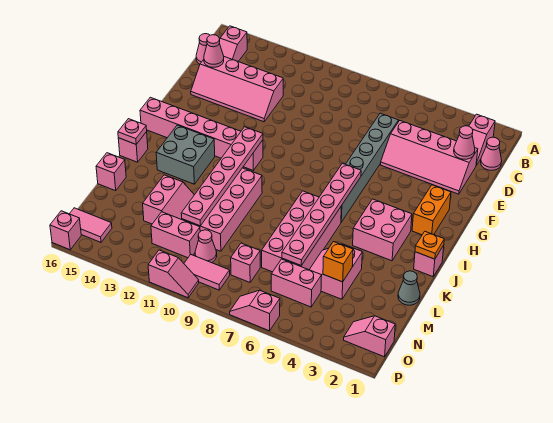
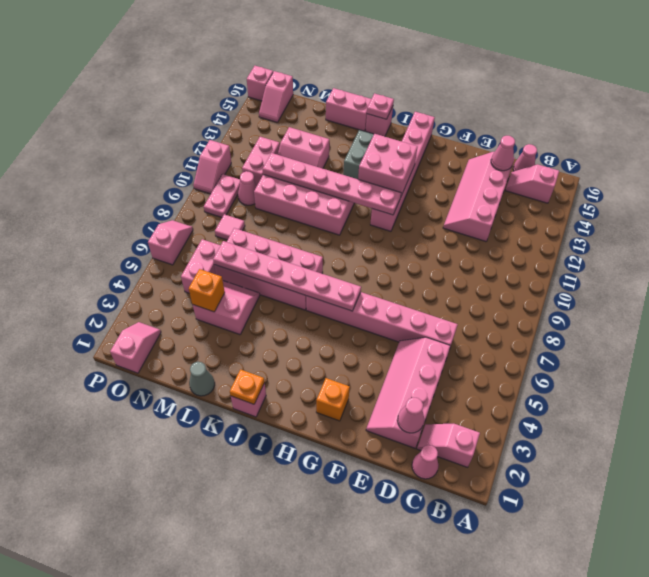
grey 1x6 brick [341,113,399,222] -> pink 1x6 brick [306,292,458,350]
orange 1x2 brick [412,185,451,235] -> orange 1x1 brick [316,378,350,421]
pink 2x2 brick [353,199,412,261] -> pink 2x2 brick moved to [358,134,417,196]
pink 1x1 brick [96,153,126,191] -> pink 1x2 brick [326,88,371,131]
pink 1x1 brick [231,243,260,282] -> pink 1x1 tile [215,214,245,240]
pink 1x2 tile [184,254,230,290] -> pink 1x2 plate [204,174,241,217]
pink 1x2 tile [70,208,112,242] -> pink 1x2 slope [259,71,293,123]

